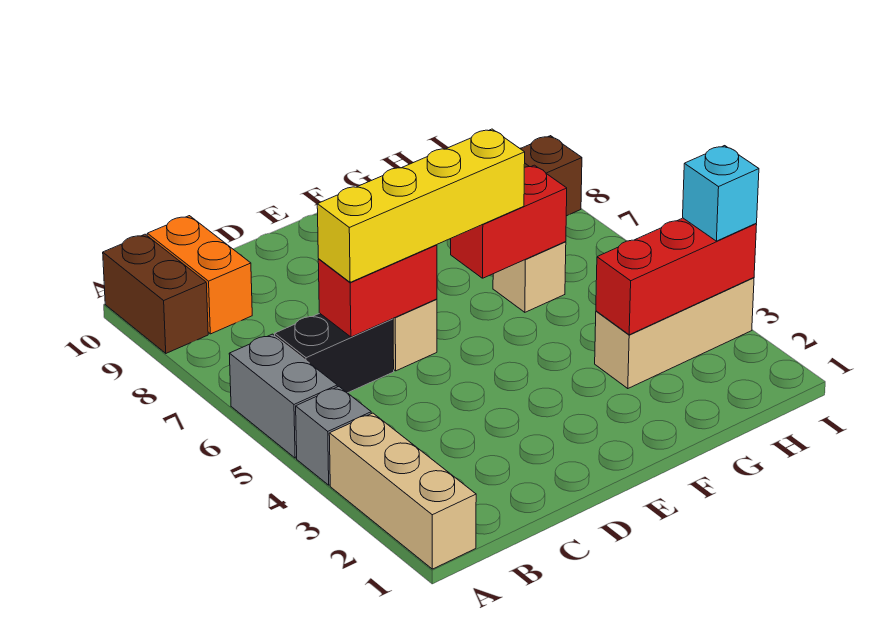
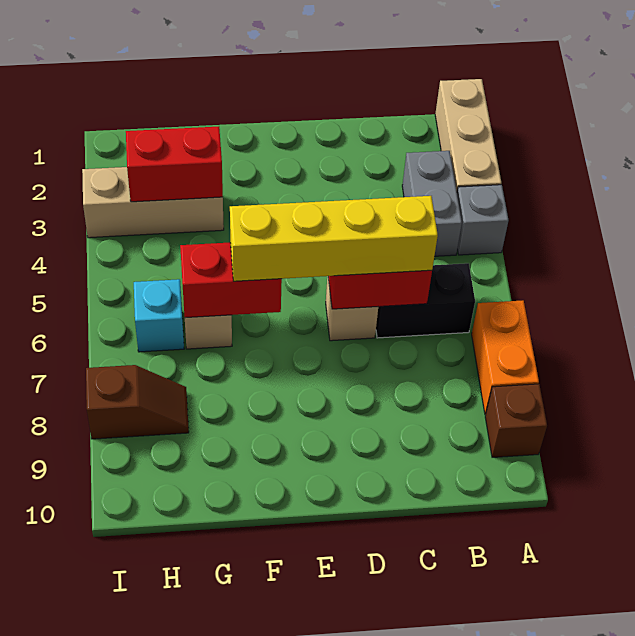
grey 1x2 brick [229,334,337,458] -> grey 1x2 brick moved to [402,151,462,256]
brown 1x2 brick [103,234,208,353] -> brown 1x1 brick [485,384,547,457]
orange 1x2 brick [147,216,252,334] -> orange 1x2 brick moved to [472,300,539,414]
red 1x3 brick [596,218,757,335] -> red 1x2 brick [126,127,223,202]
cyan 1x1 brick [683,146,759,241] -> cyan 1x1 brick moved to [134,279,184,352]

